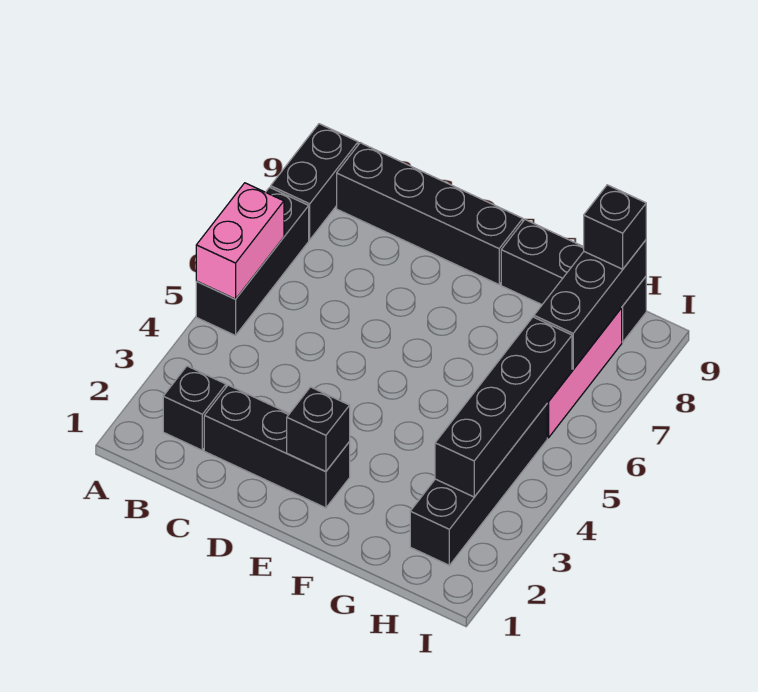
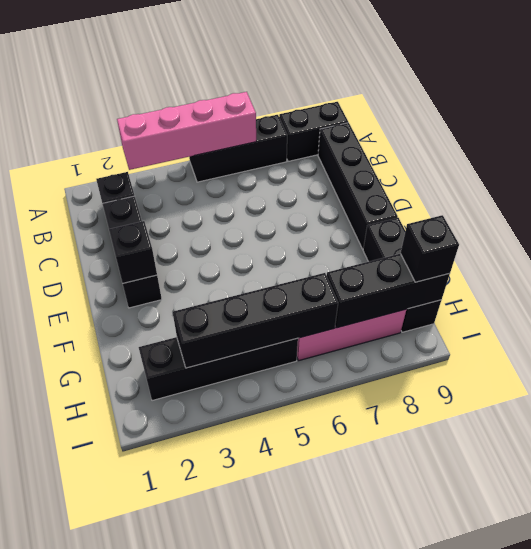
pink 1x2 brick [196,183,284,299] -> pink 1x4 brick [117,92,256,170]

